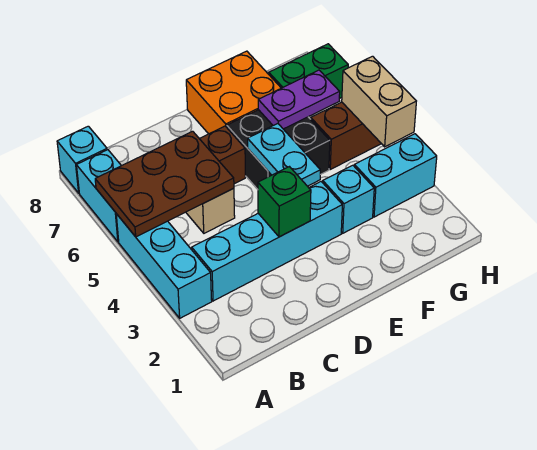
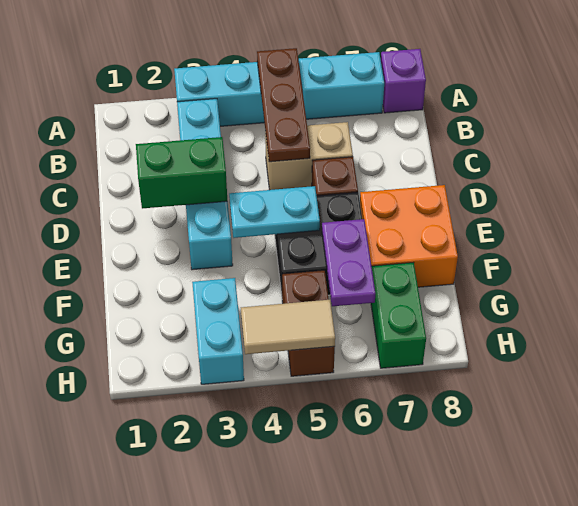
brown 2x3 plate [95,131,234,237] -> brown 1x3 plate [257,48,310,162]
cyan 1x1 brick [57,126,107,193] -> purple 1x1 brick [381,49,426,113]
green 1x1 brick [258,167,311,237] -> green 1x2 brick [136,137,227,209]
cyan 1x1 brick [323,165,374,233] -> none
tan 1x2 brick [342,56,416,147] -> tan 1x2 tile [241,300,335,354]

